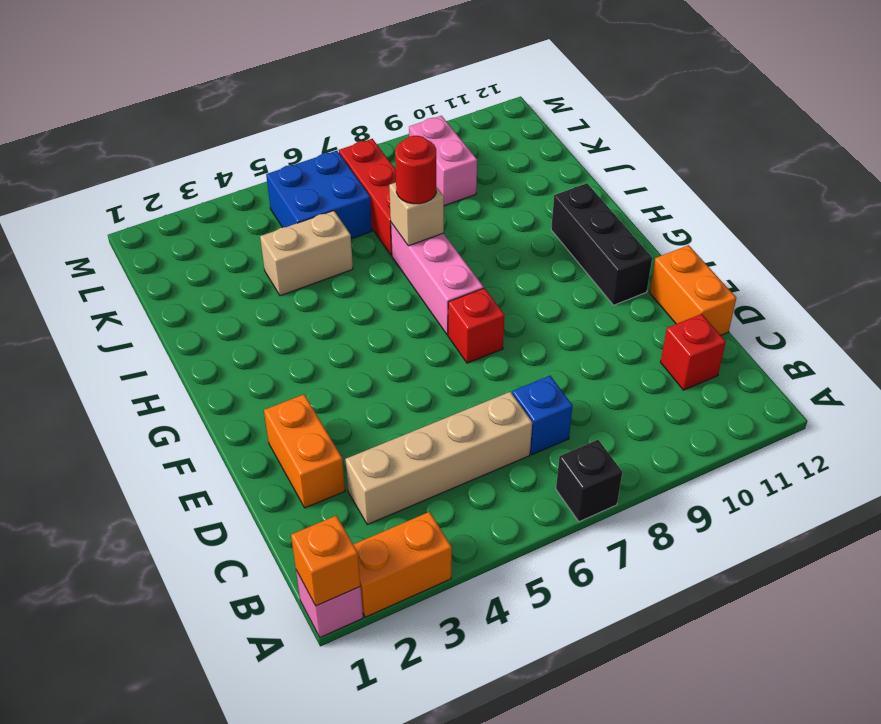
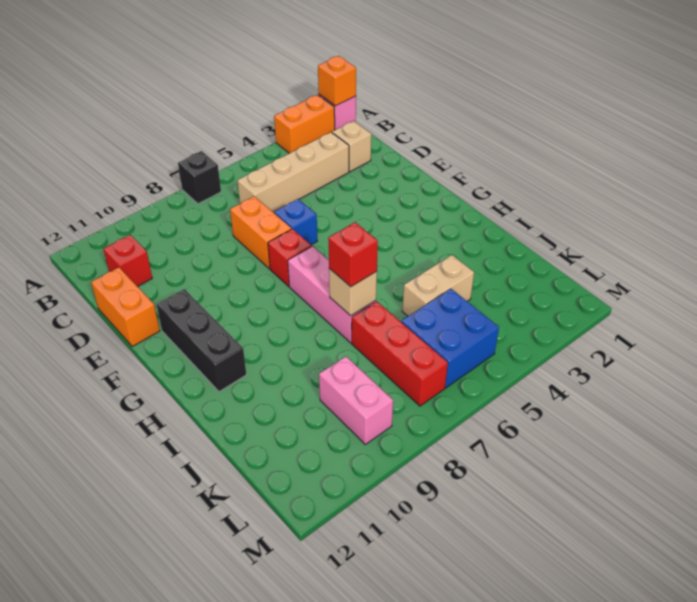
none -> tan 1x1 brick [332,121,371,172]
blue 1x1 brick [512,376,573,455] -> blue 1x1 brick moved to [274,199,317,245]
orange 1x2 brick [264,395,345,508] -> orange 1x2 brick moved to [230,196,292,269]
red 1x1 round brick [395,135,436,204] -> red 1x1 brick [328,222,378,287]

